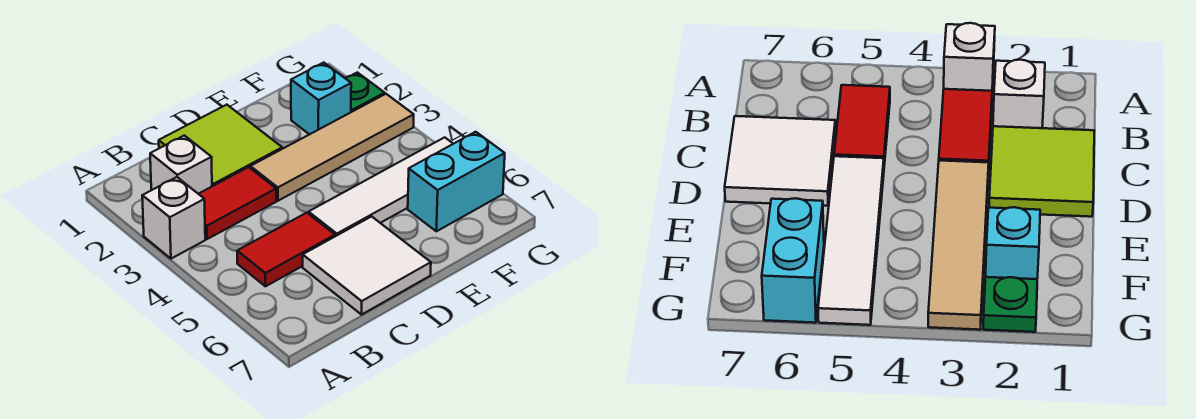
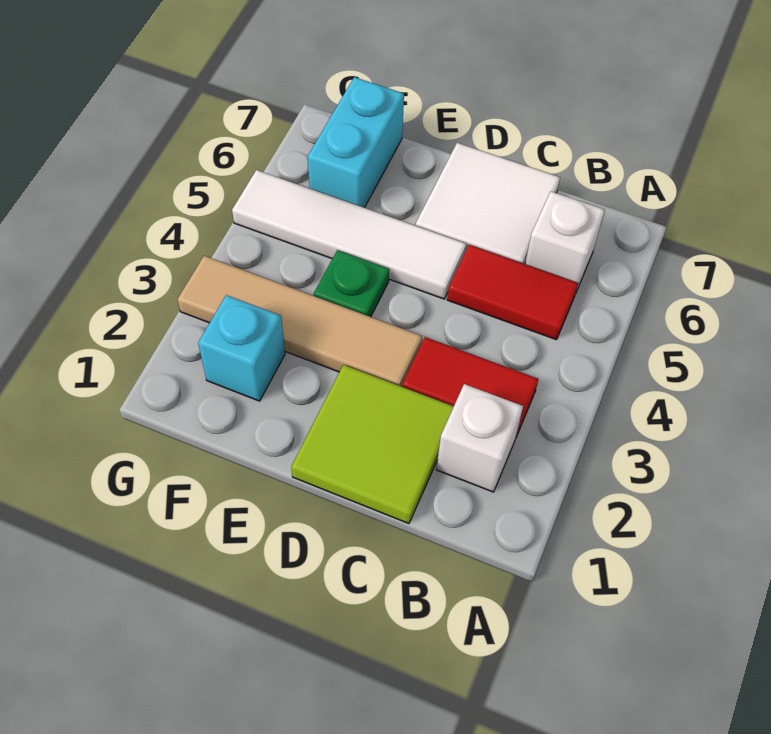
white 1x1 brick [142,177,205,259] -> white 1x1 brick moved to [525,191,605,292]
cyan 1x2 brick [408,132,505,231] -> cyan 1x2 brick turned to [308,77,404,208]
green 1x1 plate [345,72,385,112] -> green 1x1 plate moved to [314,250,389,317]

